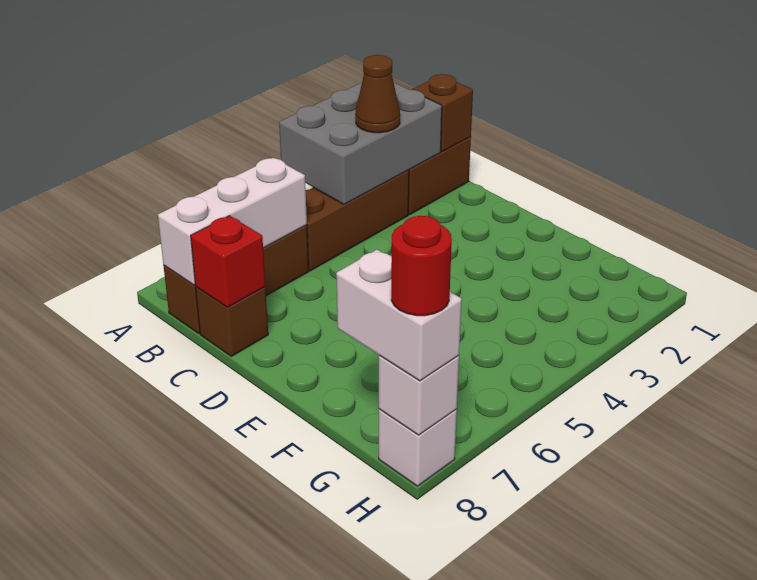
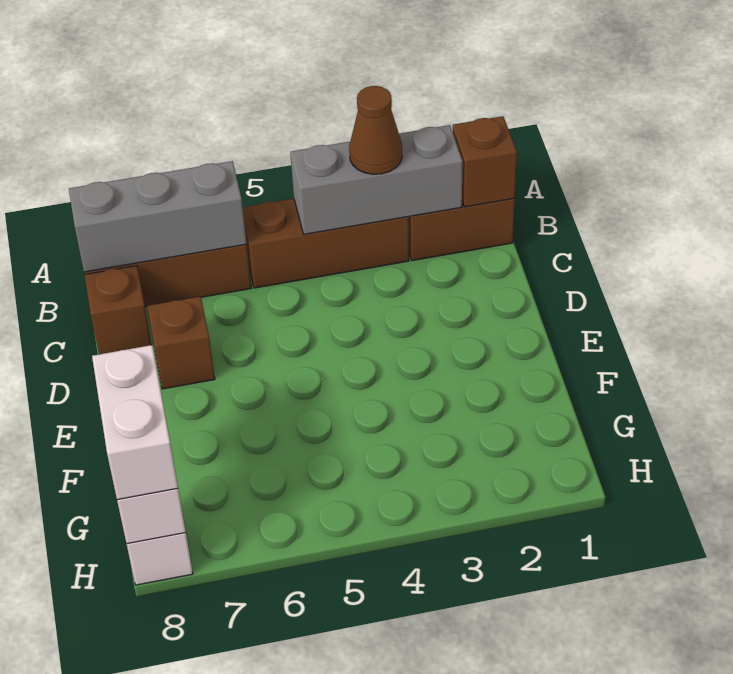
grey 2x3 brick [279,83,442,204] -> grey 1x3 brick [290,125,463,234]
white 1x3 brick [158,158,307,285] -> grey 1x3 brick [69,161,246,272]
red 1x1 brick [191,216,265,307] -> none
none -> brown 1x1 brick [147,297,215,389]
red 1x1 round brick [391,216,452,316] -> none

